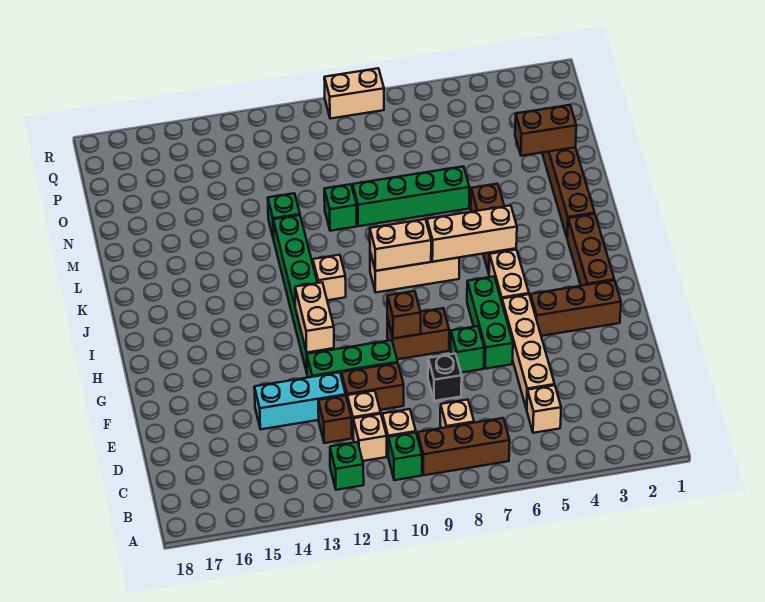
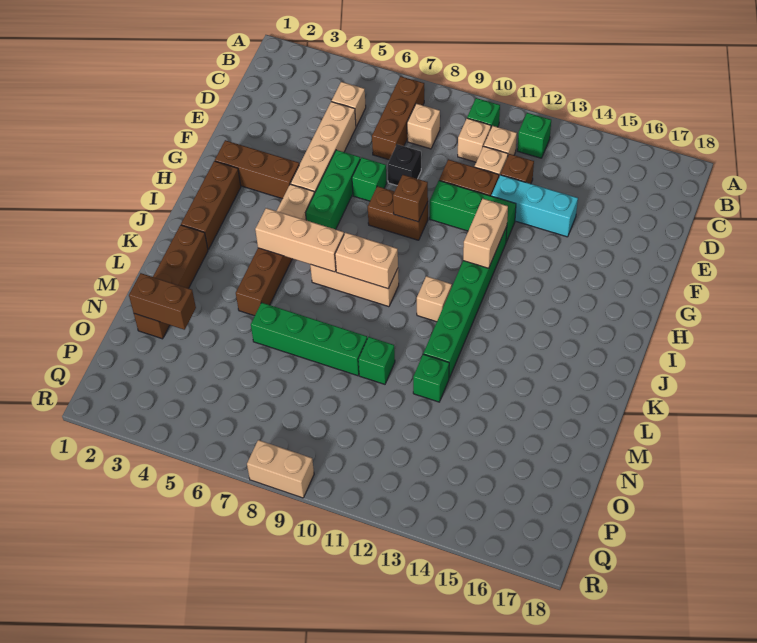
brown 1x3 brick [418,418,510,475] -> brown 1x3 brick turned to [372,76,424,160]

